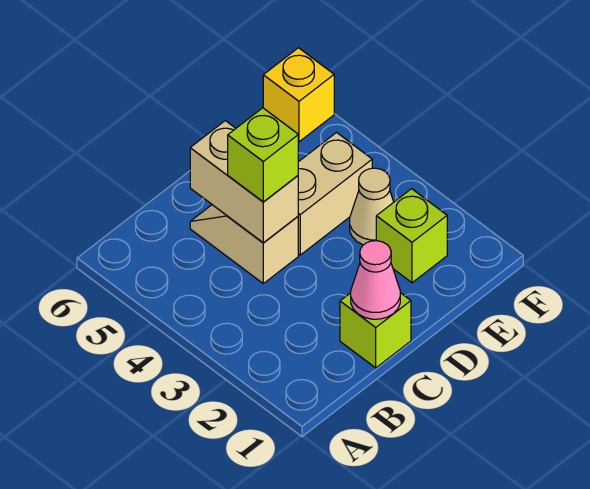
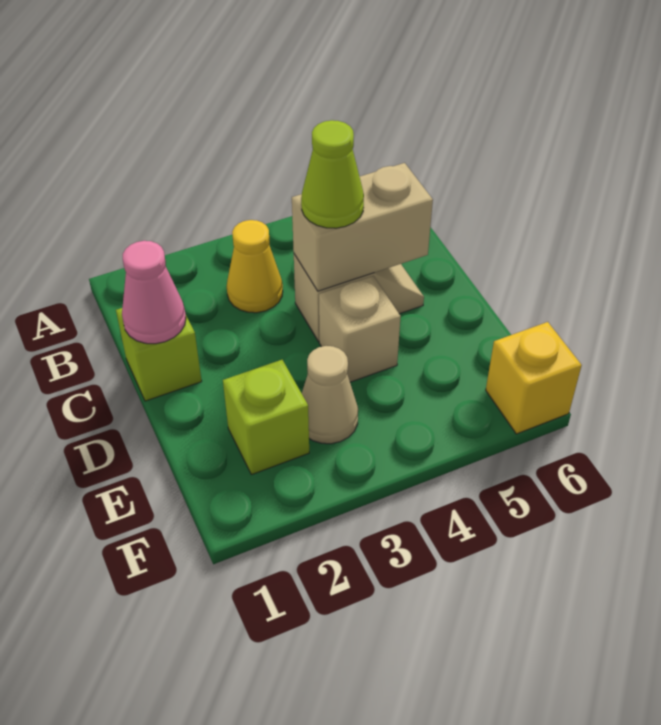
none -> yellow 1x1 cone [227,220,283,313]
lime 1x1 brick [228,108,298,202] -> lime 1x1 cone [301,120,364,228]
tan 1x2 brick [298,133,372,255] -> tan 1x1 brick [319,276,401,382]

